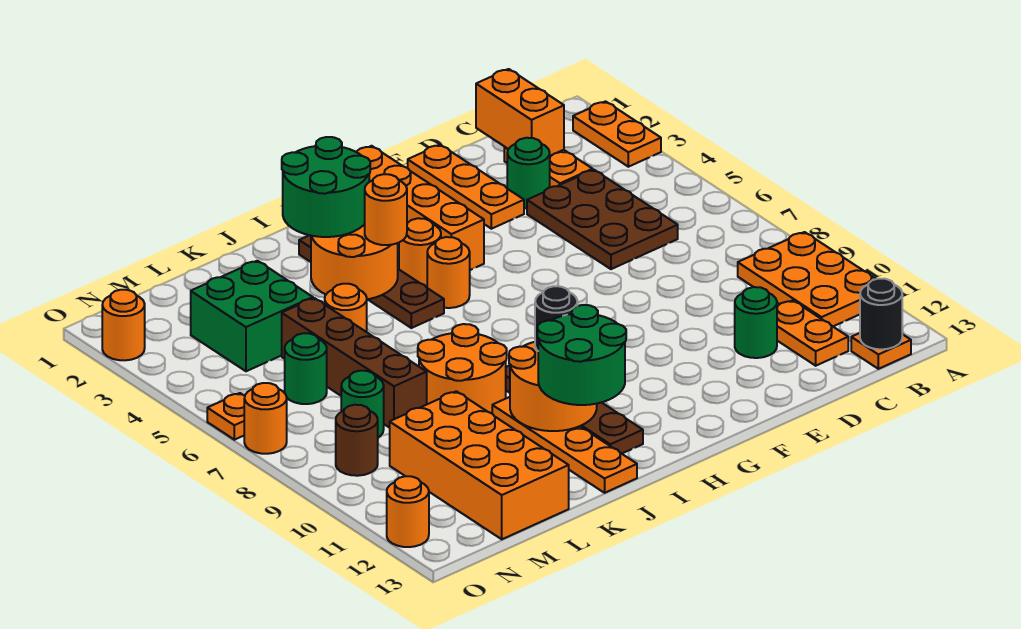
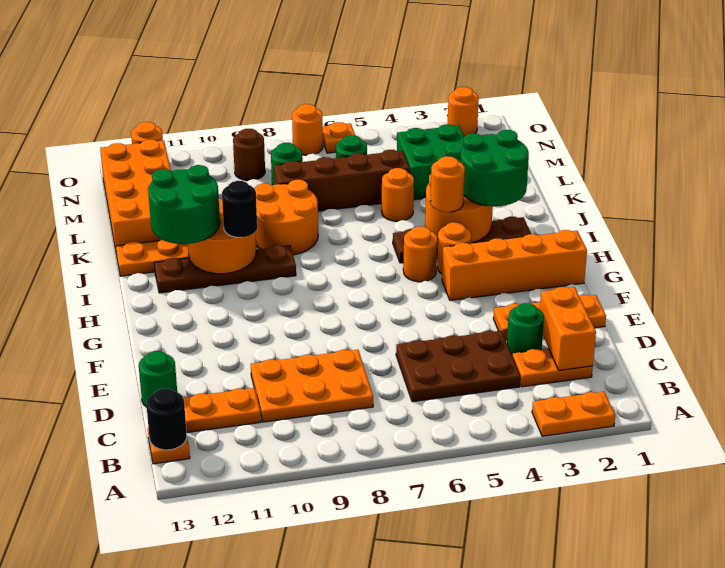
orange 2x3 plate [738,232,875,326] -> orange 2x3 plate moved to [251,350,373,422]
orange 1x2 brick [476,69,564,156] -> orange 1x2 brick turned to [540,287,596,370]
green 1x1 round brick [735,287,777,358] -> green 1x1 round brick moved to [139,351,177,407]
orange 2x4 brick [390,391,569,539] -> orange 2x4 brick turned to [100,140,171,250]

